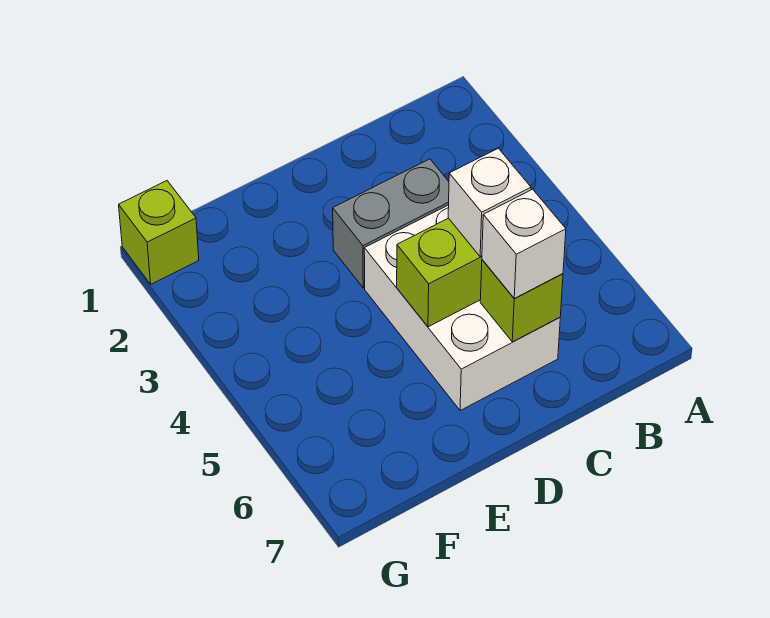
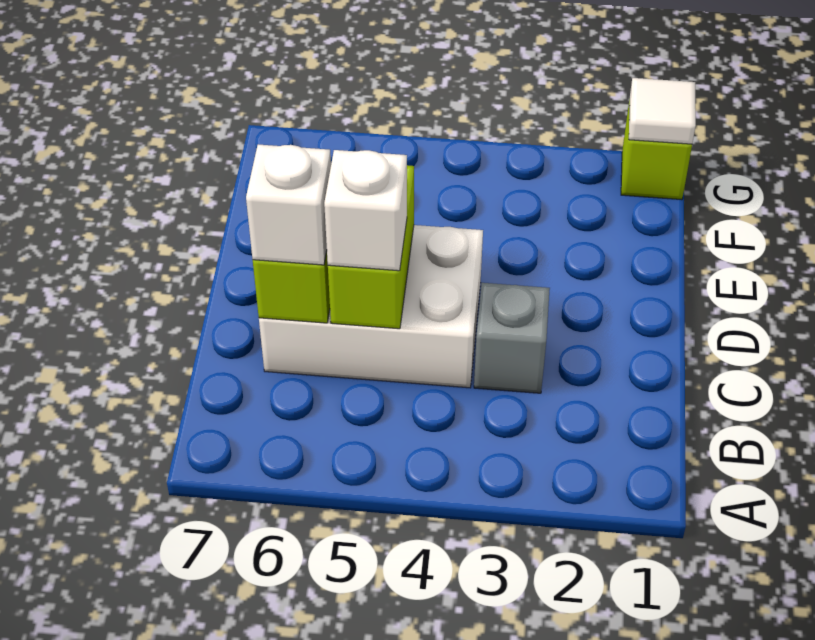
grey 1x2 brick [333,159,449,288] -> grey 1x1 brick [474,283,550,393]
none -> white 1x1 tile [629,78,696,144]

